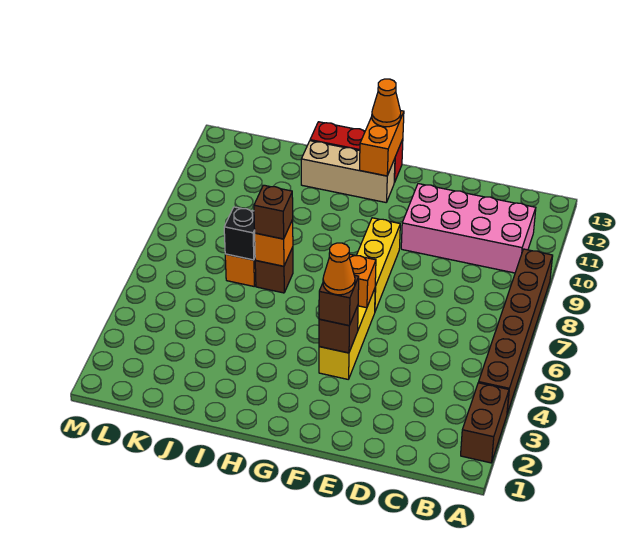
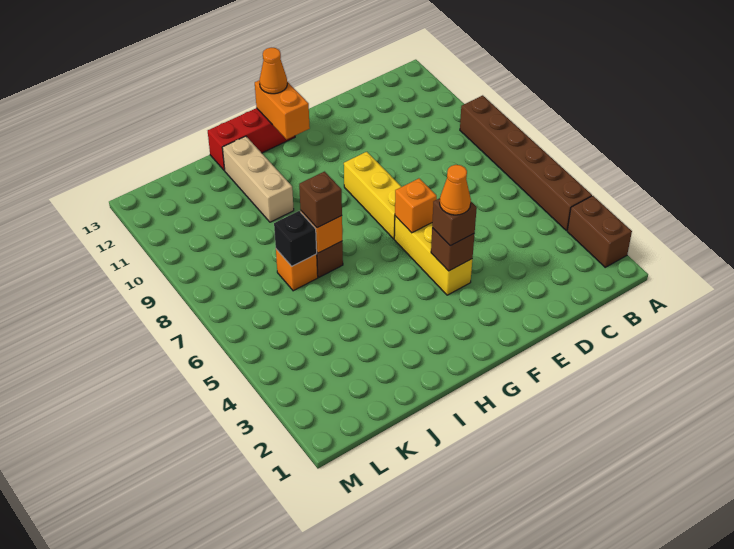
pink 2x4 brick [401,184,536,273] -> none
tan 1x3 brick [301,141,395,202] -> tan 1x3 brick turned to [222,136,294,222]

